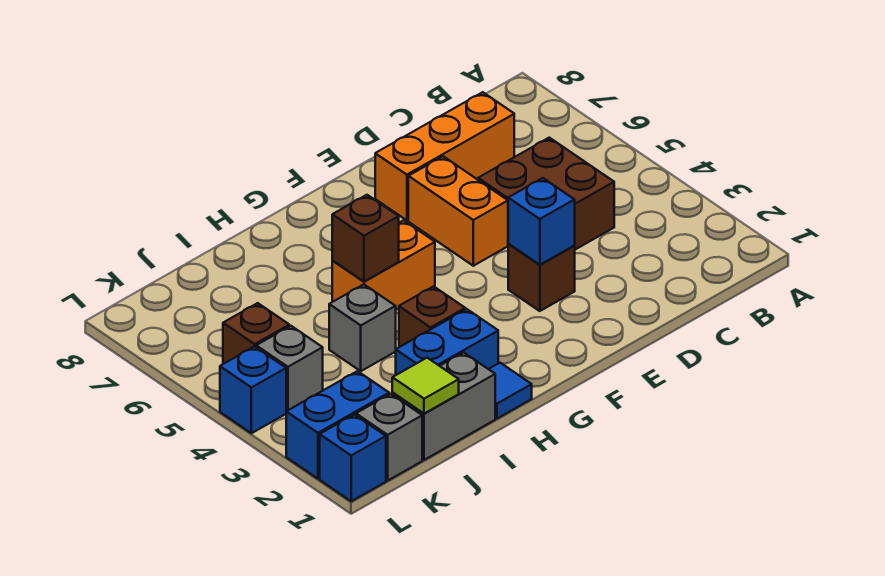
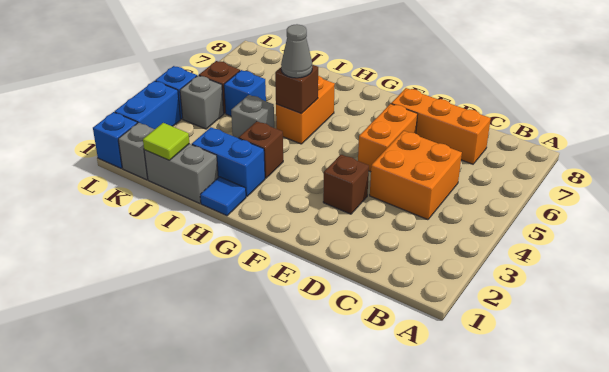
brown 2x2 brick [478,138,614,250] -> orange 2x2 brick [370,131,462,220]
blue 1x1 brick [508,178,575,265] -> blue 1x1 brick moved to [224,70,266,116]
orange 1x2 brick [332,220,435,310] -> orange 1x2 brick turned to [276,76,335,144]
none -> grey 1x1 cone [281,24,312,78]
blue 1x2 brick [286,371,389,479] -> blue 1x2 brick turned to [115,81,181,129]

